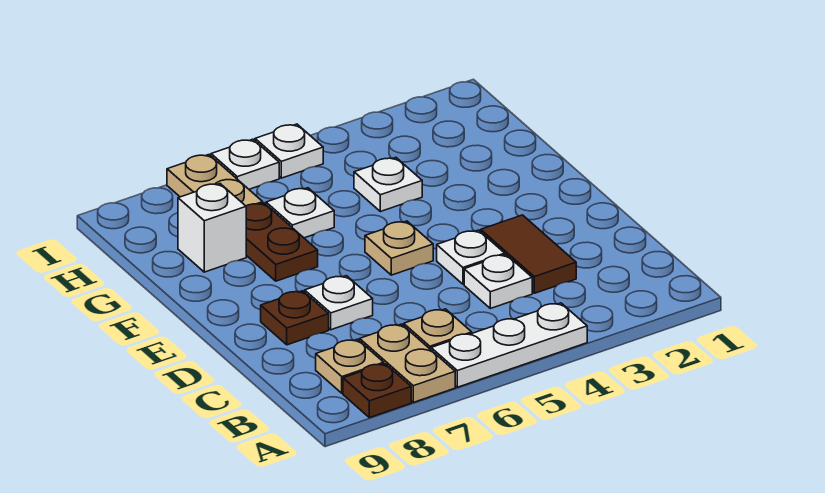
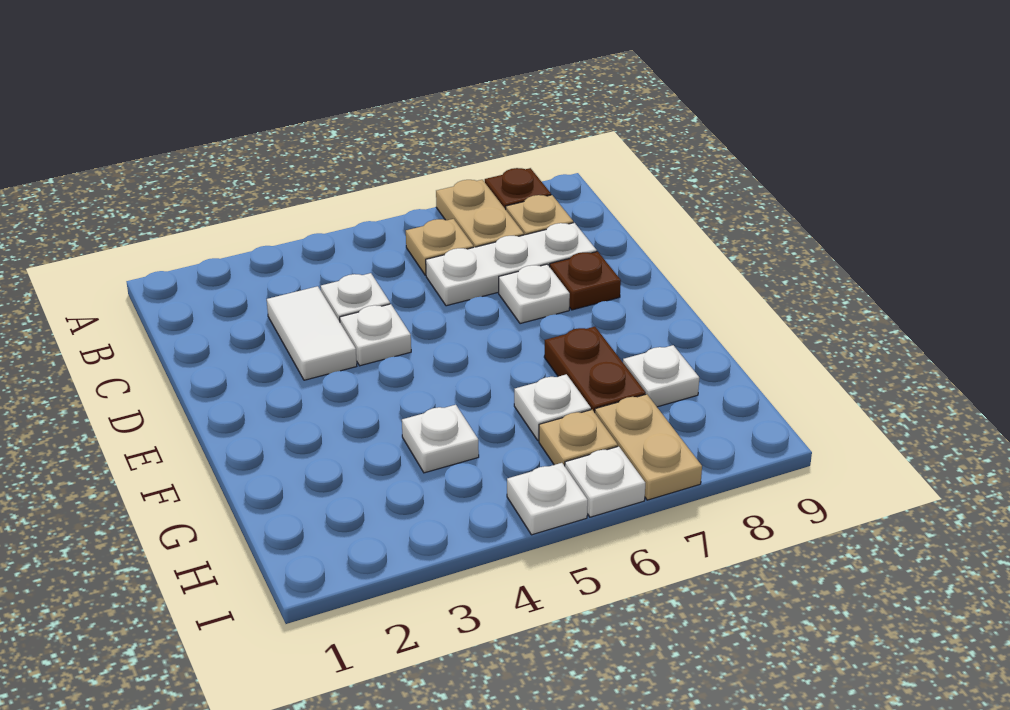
white 1x3 plate [431,303,587,387] -> white 1x3 plate moved to [426,223,597,306]
brown 1x2 tile [481,215,576,293] -> white 1x2 tile [267,286,357,380]
tan 1x1 plate [365,221,433,275] -> tan 1x1 plate moved to [539,410,618,466]
white 1x1 brick [178,184,246,272] -> white 1x1 plate [623,345,699,407]

